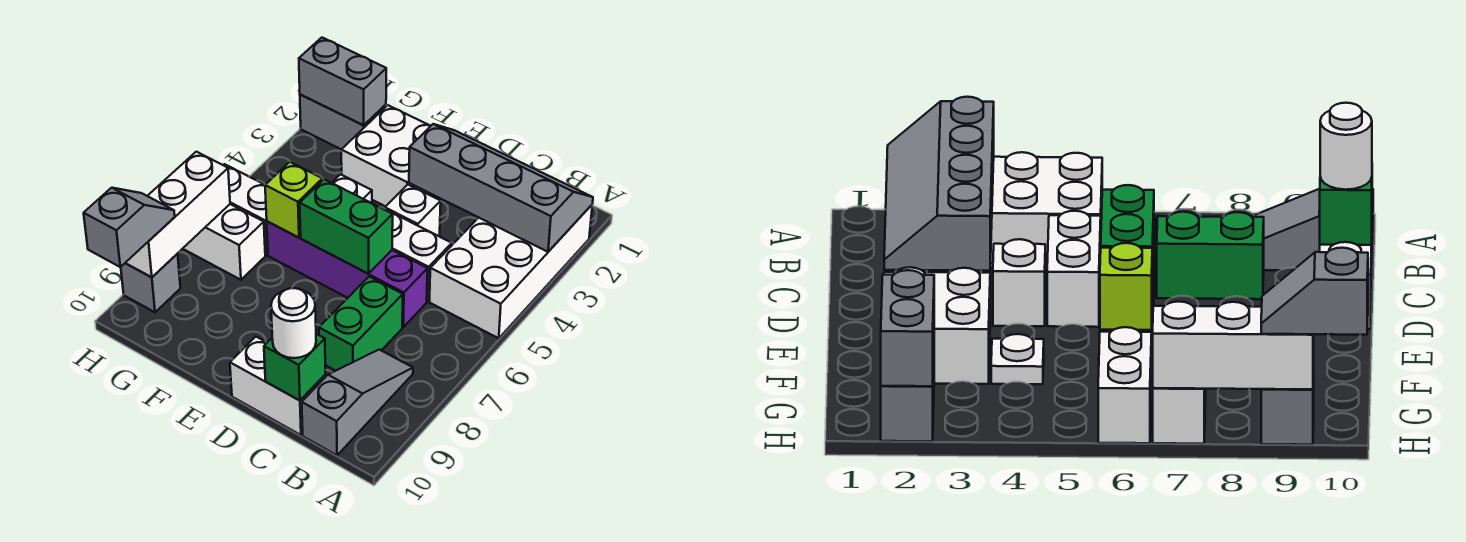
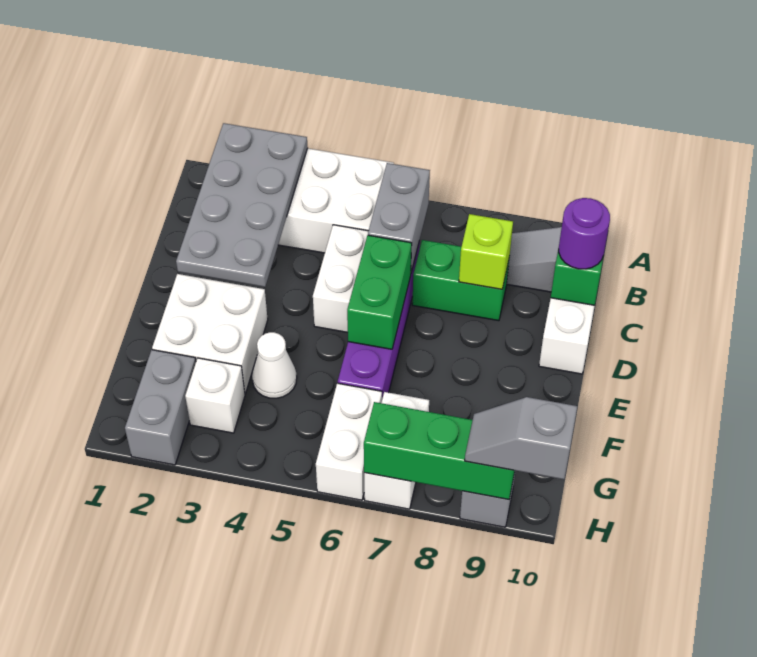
grey 2x4 slope [409,124,593,252] -> grey 2x4 plate [176,123,308,287]
white 1x1 round brick [271,288,316,358] -> purple 1x1 round brick [559,198,610,269]
white 1x1 brick [385,185,441,236] -> white 1x1 brick moved to [185,358,245,433]
white 1x1 plate [332,174,372,203] -> white 1x1 cone [252,332,297,398]
lime 1x1 brick [265,162,322,238] -> lime 1x1 brick moved to [459,214,513,289]
grey 1x2 brick [299,38,386,125] -> grey 1x2 brick moved to [368,163,430,272]
white 1x3 brick [126,152,230,277] -> green 1x3 brick [364,402,515,499]

